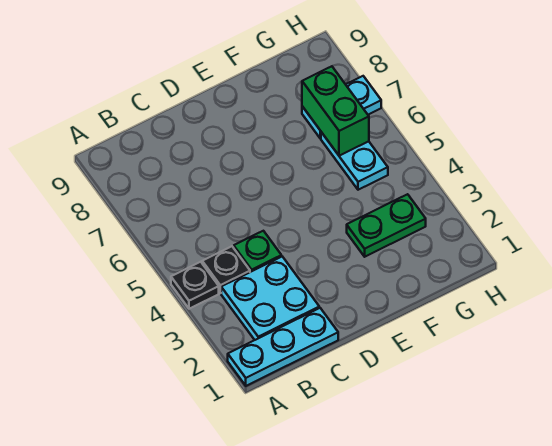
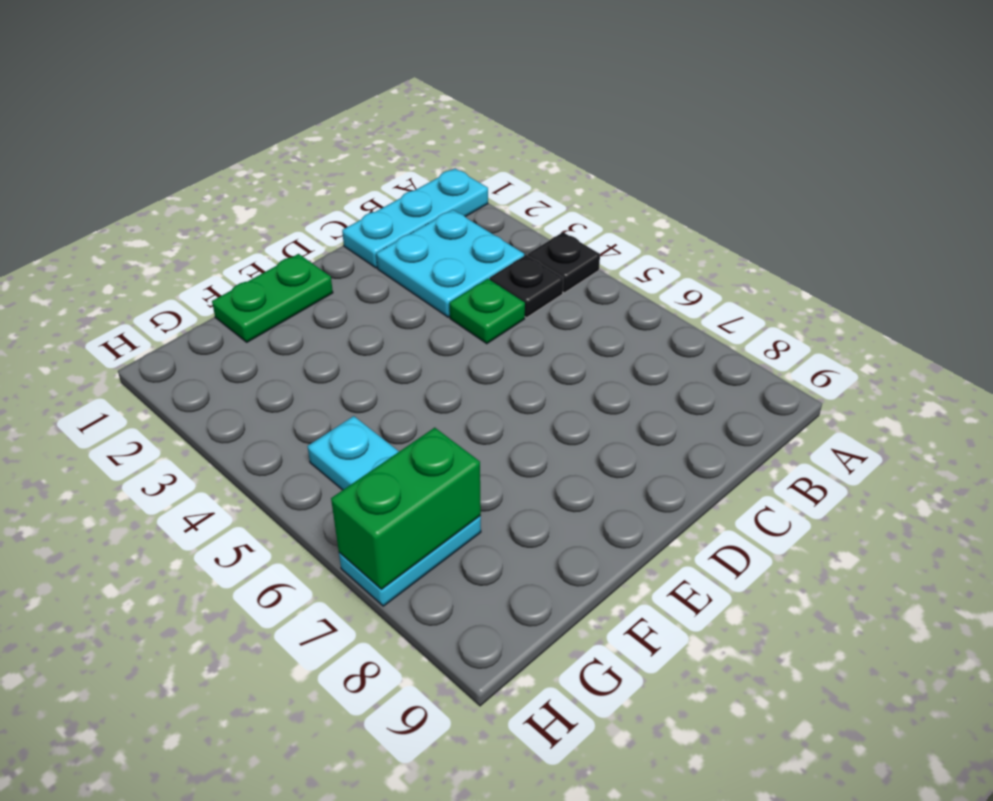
green 1x2 plate [347,194,426,257] -> green 1x2 plate moved to [212,254,333,342]
green 1x2 brick [302,66,369,156] -> green 1x2 brick turned to [331,428,481,589]

